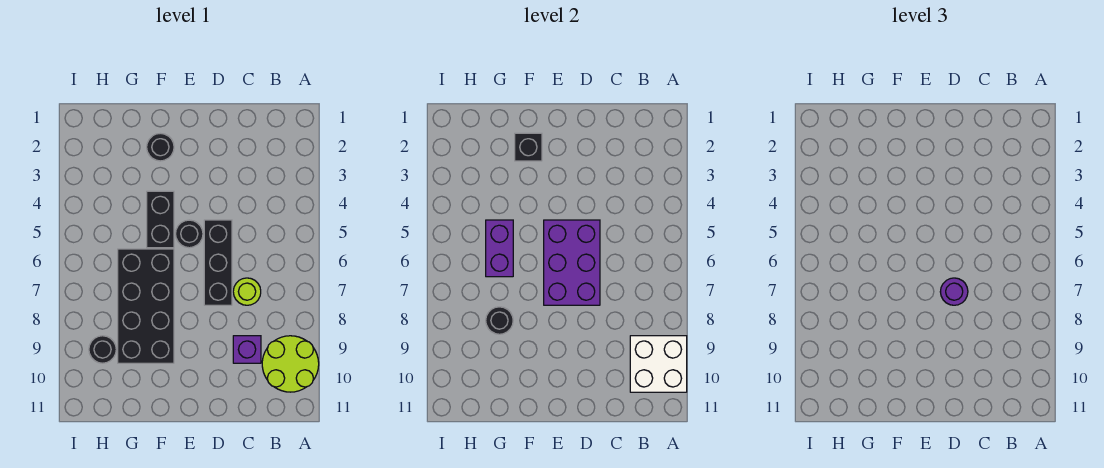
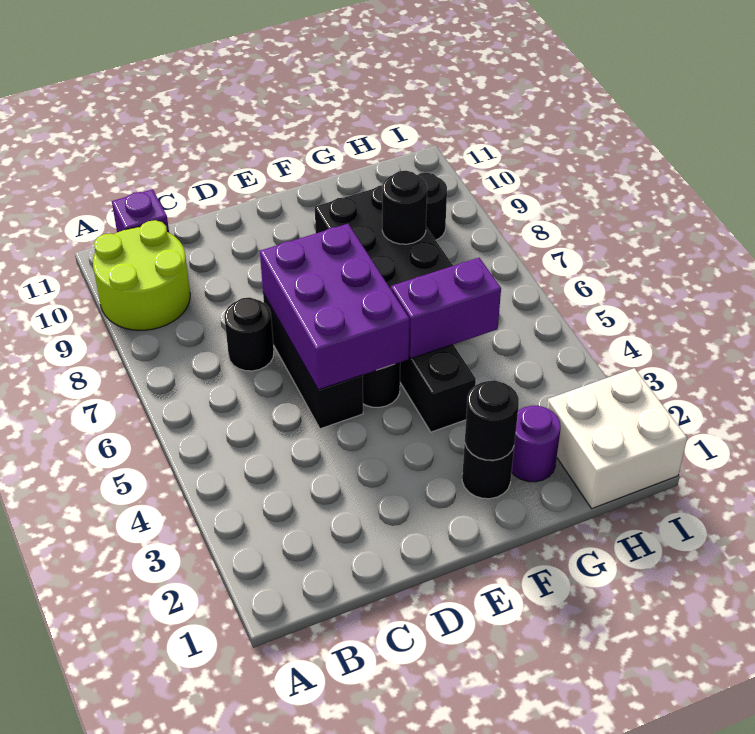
white 2x2 brick [630,336,687,392] -> white 2x2 brick moved to [547,368,687,508]
lime 1x1 round brick [233,278,261,305] -> black 1x1 round brick [224,297,274,371]
purple 1x1 brick [233,336,261,363] -> purple 1x1 brick moved to [112,189,169,233]
purple 1x1 round brick [940,278,968,305] -> purple 1x1 round brick moved to [512,405,561,482]
black 1x1 brick [515,133,542,161] -> black 1x1 round brick [465,380,519,460]
purple 1x2 brick [486,220,513,277] -> purple 1x2 brick turned to [391,258,501,358]

